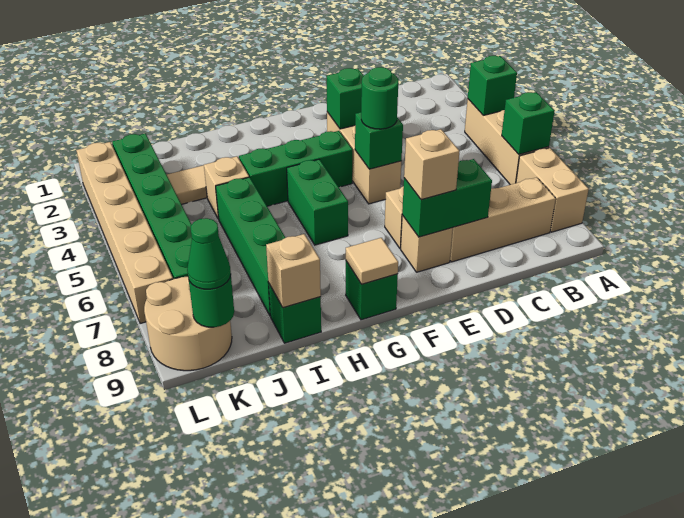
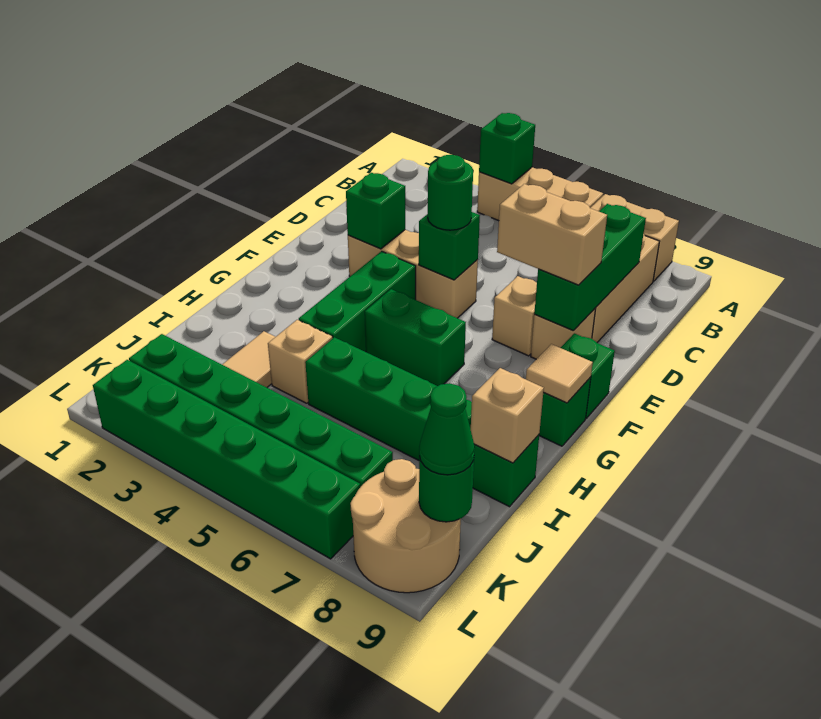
green 1x1 brick [502,92,554,155] -> green 1x1 brick moved to [561,333,615,418]
green 1x2 brick [402,159,492,237] -> green 1x3 brick [534,204,646,330]
tan 1x1 brick [404,129,460,200] -> tan 1x2 brick [497,184,607,285]
tan 1x6 brick [76,142,173,324] -> green 1x6 brick [93,360,360,559]

